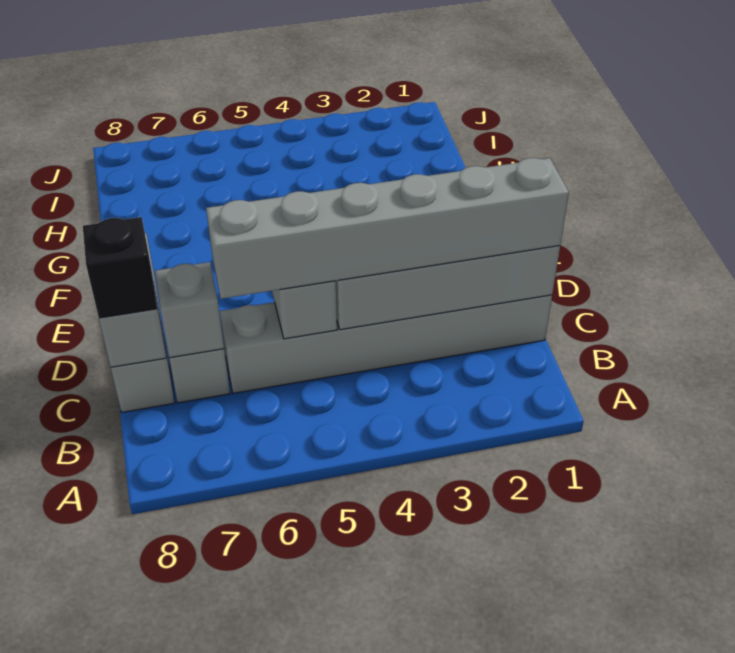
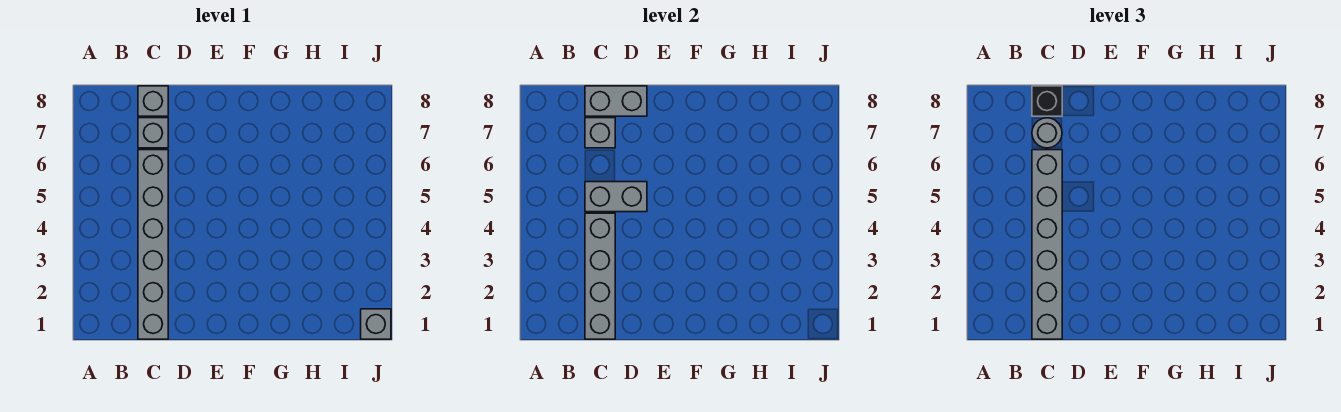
none -> grey 1x1 round brick [1032,118,1062,148]
none -> grey 1x1 brick [361,309,391,339]

